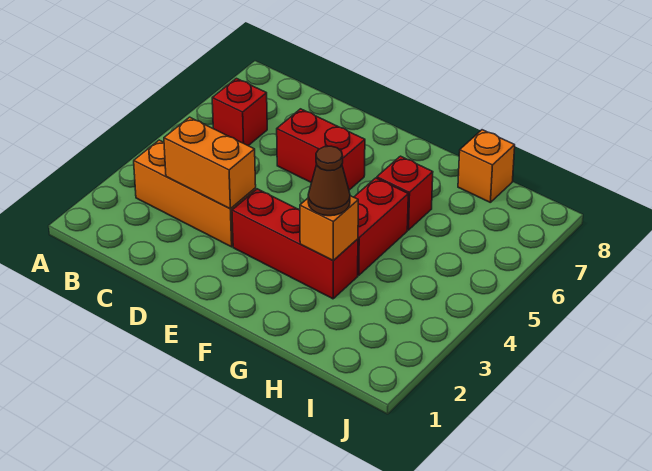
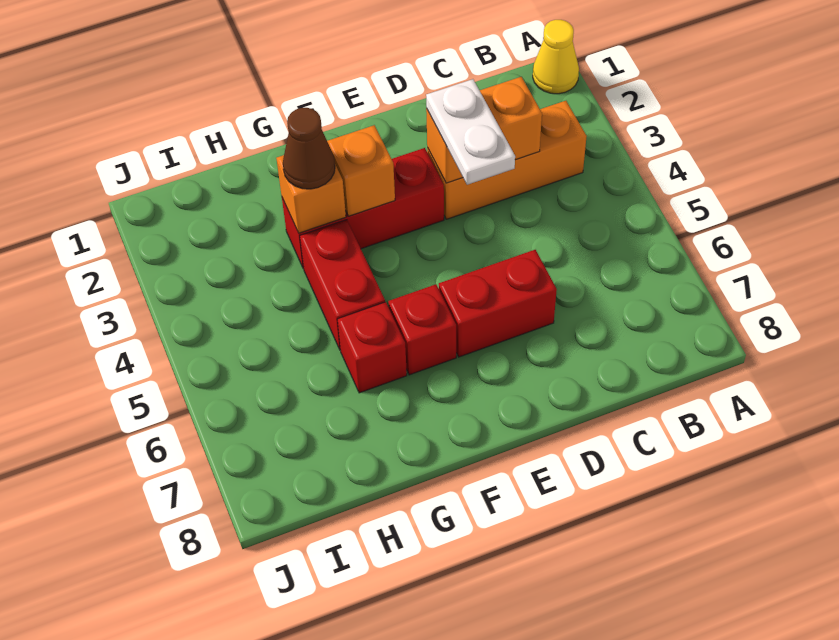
none -> yellow 1x1 cone [533,20,579,94]
red 1x1 brick [212,78,267,146] -> red 1x1 brick moved to [388,284,456,375]
none -> white 1x2 plate [426,79,515,185]
orange 1x1 brick [458,130,515,202] -> orange 1x1 brick moved to [327,125,395,216]

